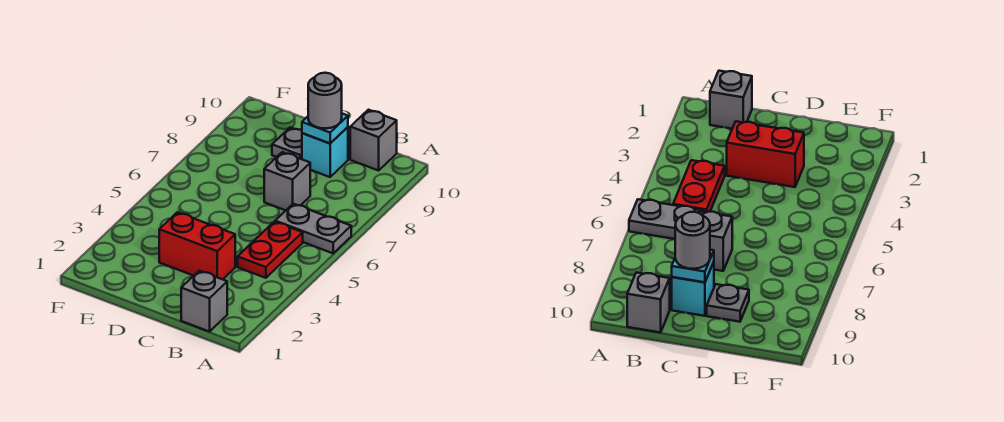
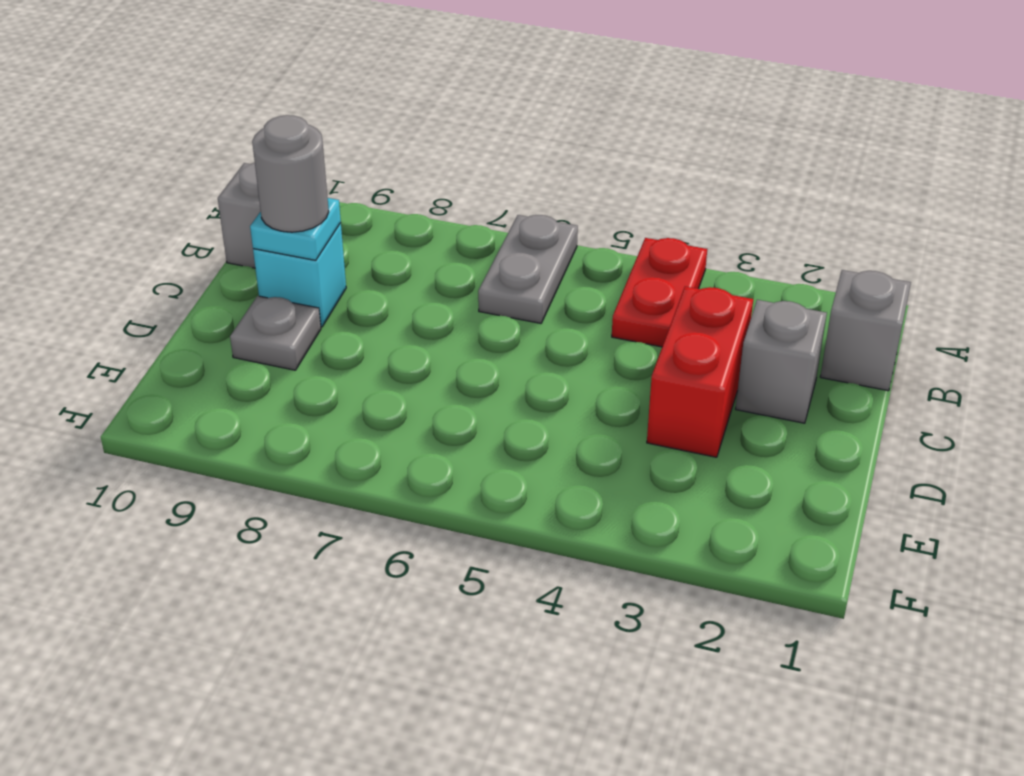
red 1x2 plate [238,222,303,278] -> red 1x2 plate turned to [612,238,707,347]
grey 1x1 brick [264,152,310,211] -> grey 1x1 brick moved to [736,300,827,423]

